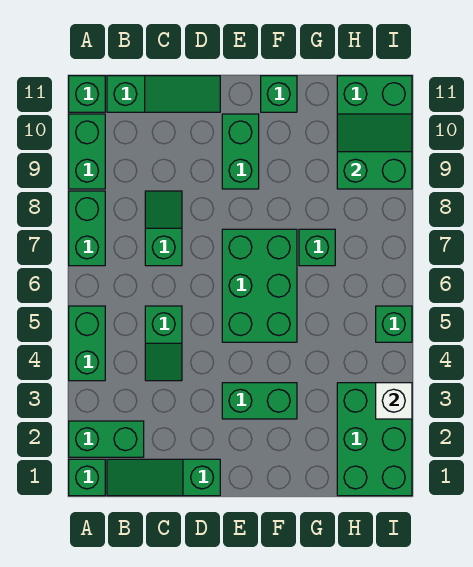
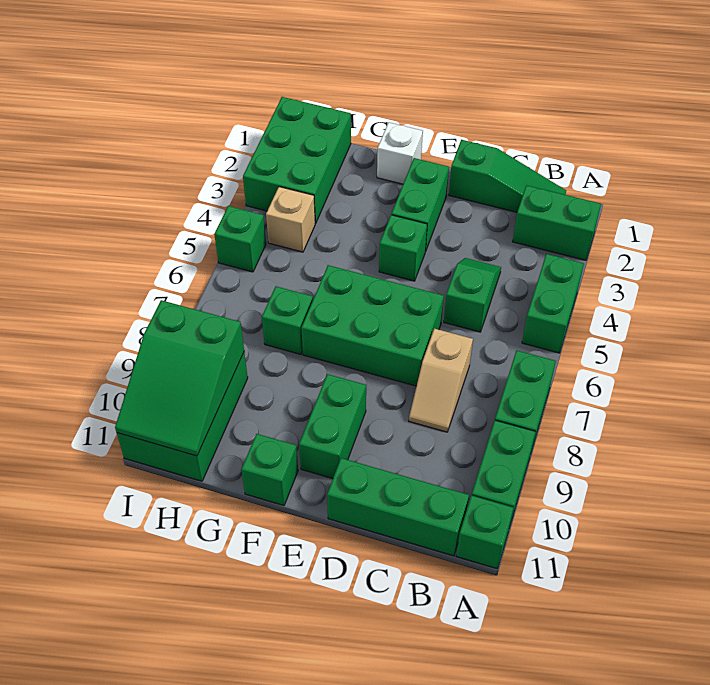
green 1x1 brick [69,459,105,496] -> green 1x1 brick moved to [379,215,427,281]
green 1x3 slope [107,76,220,112] -> green 1x3 brick [327,458,469,556]
green 1x2 slope [145,191,182,266] -> tan 1x2 slope [409,329,473,432]
green 1x2 brick [222,383,297,419] -> green 1x2 brick turned to [392,158,449,251]
green 2x3 brick [222,229,297,342] -> green 2x3 brick turned to [301,265,444,386]
none -> tan 1x1 brick [266,187,315,252]
green 2x2 slope [337,114,412,189] -> green 2x3 slope [115,300,244,456]
white 1x1 brick [376,383,412,419] -> white 1x1 brick moved to [377,122,423,184]

